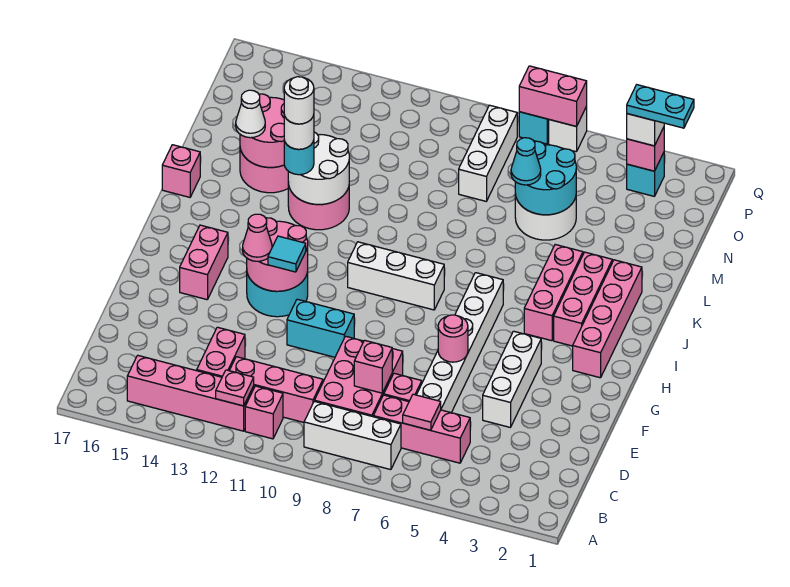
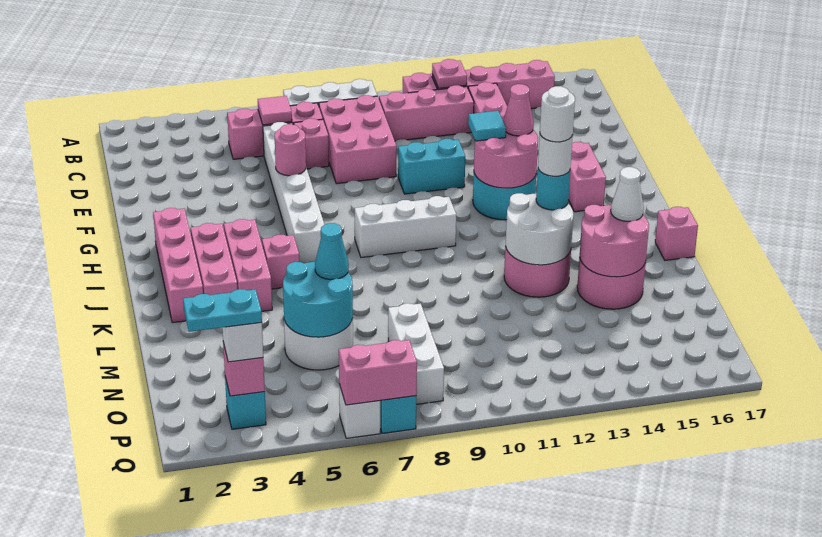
pink 1x1 brick [354,340,392,393] -> pink 1x1 brick moved to [262,235,299,289]
white 1x3 brick [483,331,541,427] -> none

